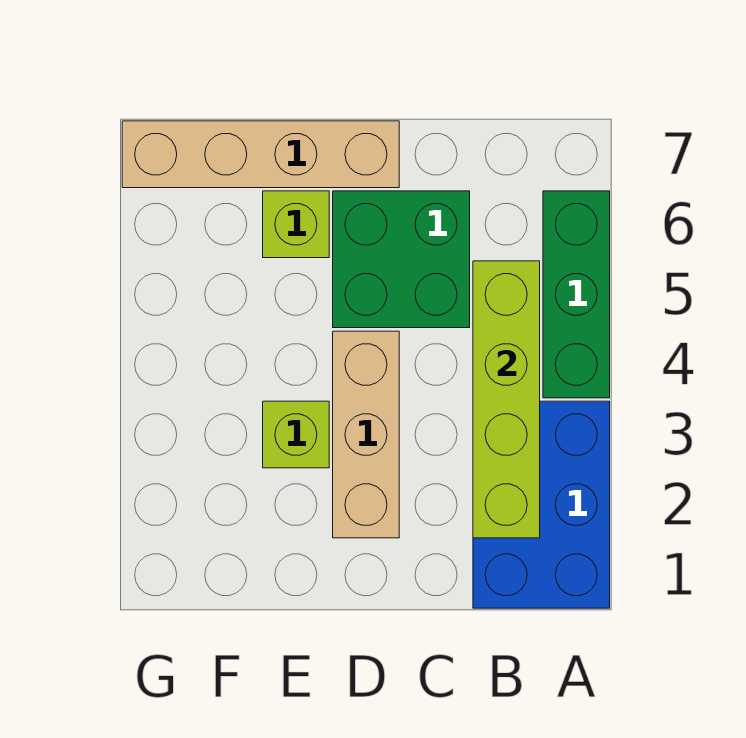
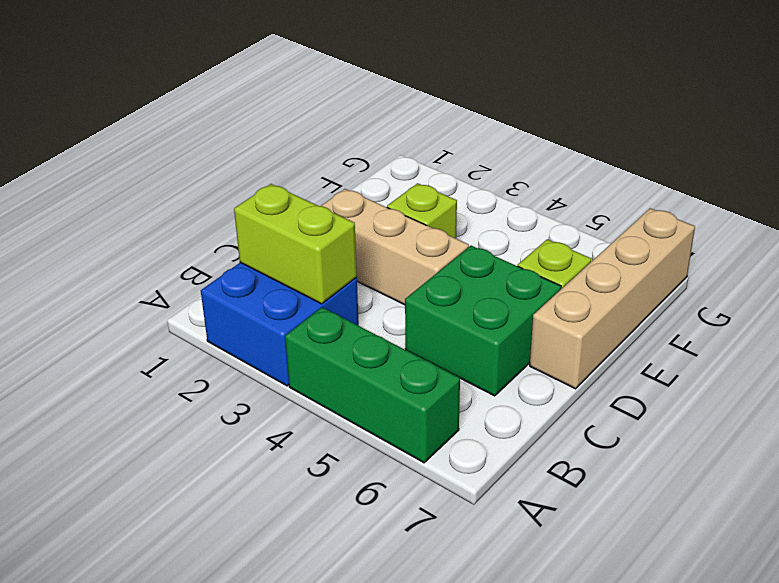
blue 2x3 brick [473,401,610,608] -> blue 2x2 brick [201,263,359,386]
lime 1x4 brick [473,261,540,538] -> lime 1x2 brick [234,184,357,304]

